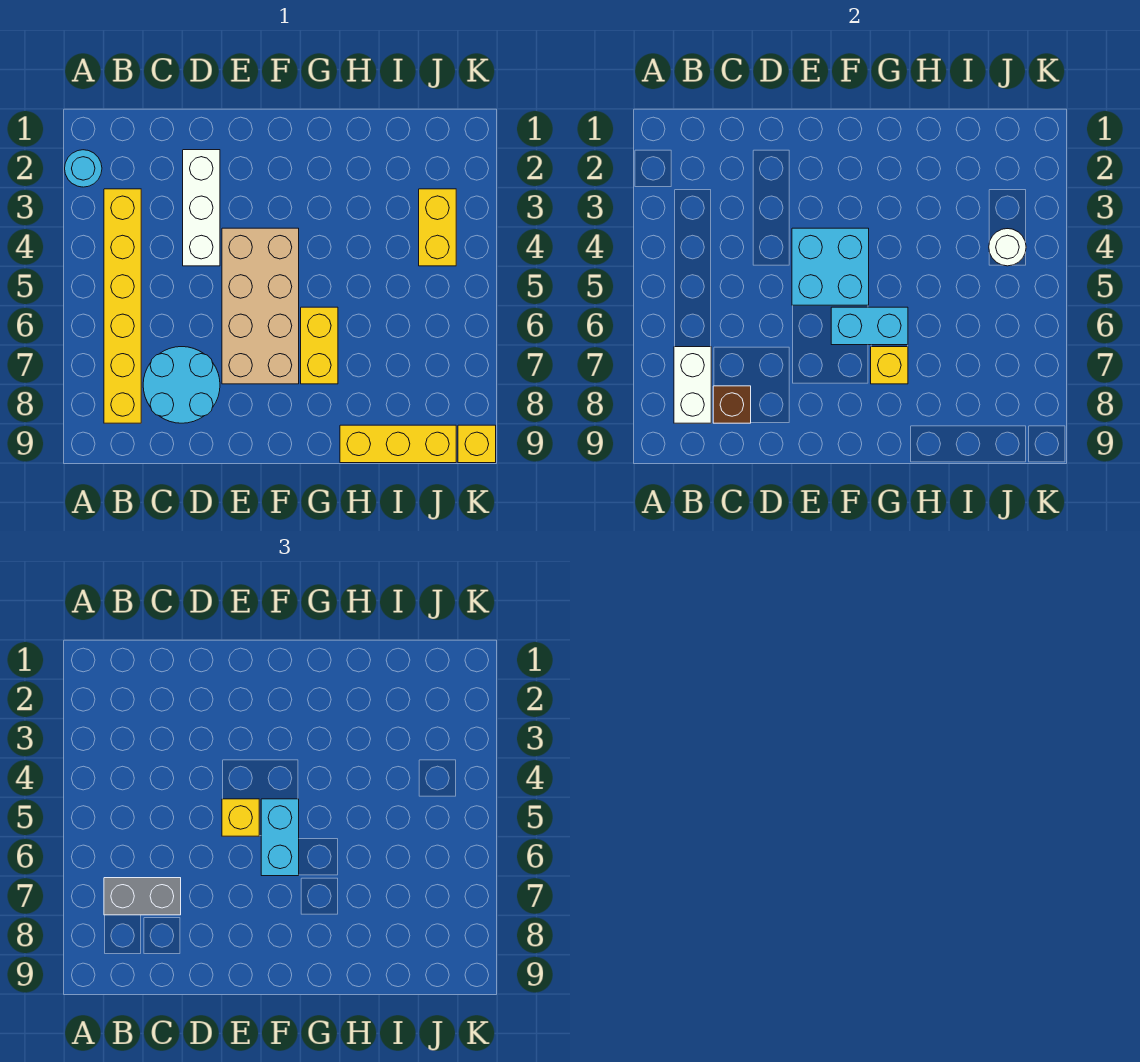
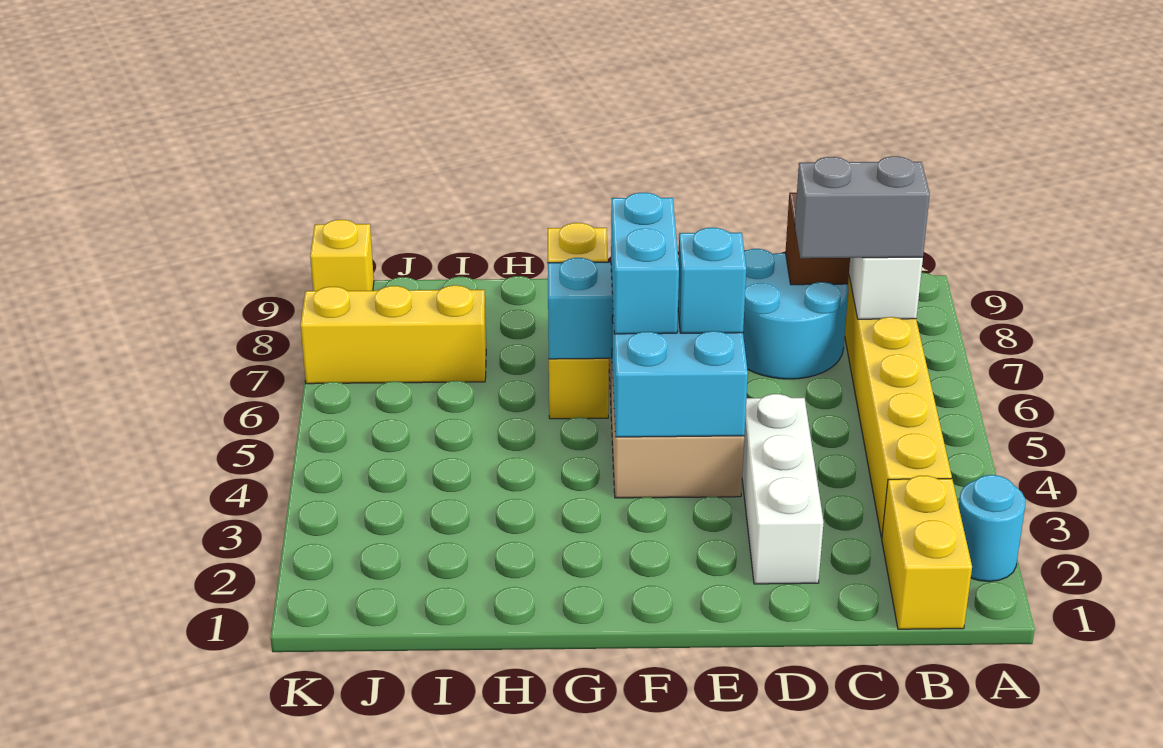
yellow 1x1 brick [222,799,259,836] -> cyan 1x1 brick [678,228,746,333]
yellow 1x3 brick [340,425,456,463] -> yellow 1x3 brick moved to [300,285,486,384]
yellow 1x2 brick [419,189,456,266] -> yellow 1x2 brick moved to [882,476,972,629]
white 1x1 round brick [989,229,1026,266] -> none

